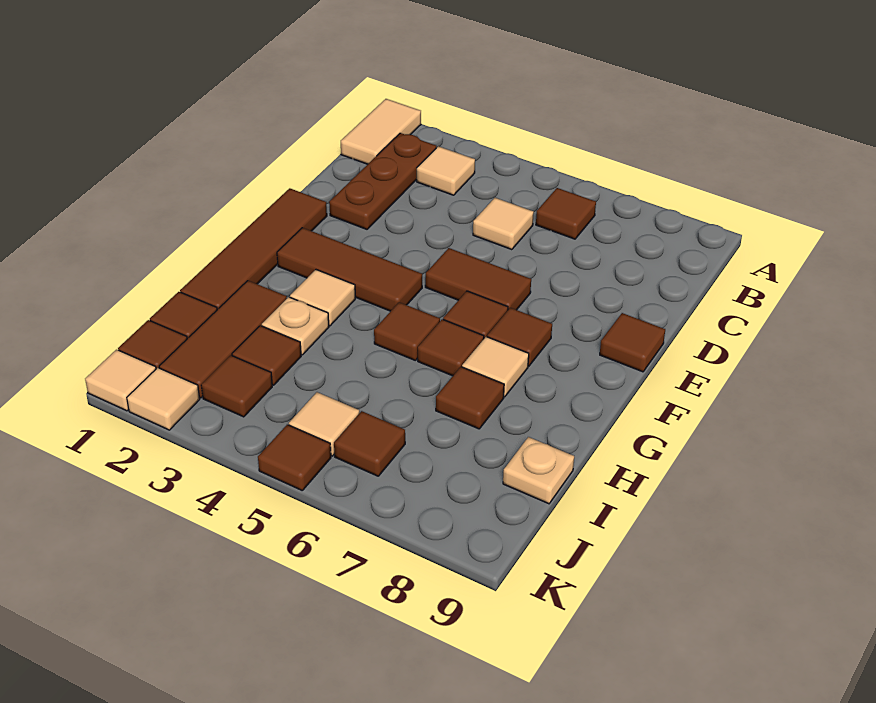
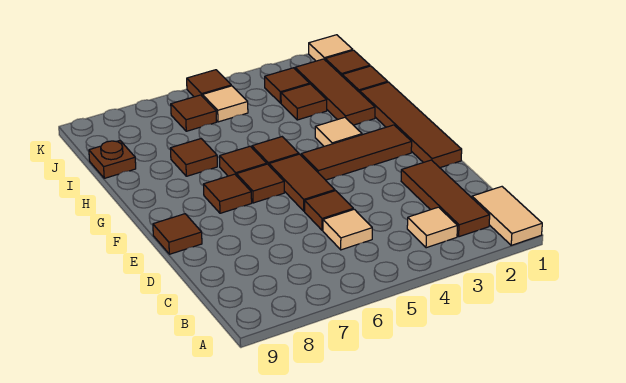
brown 1x3 plate [329,133,436,229] -> brown 1x3 tile [401,160,490,237]
brown 1x1 tile [536,188,596,239] -> brown 1x1 tile moved to [305,191,353,230]
brown 1x2 tile [425,248,531,310] -> brown 1x2 tile turned to [269,154,335,211]
tan 1x1 tile [462,337,529,397] -> none
tan 1x1 plate [262,297,329,355] -> none
tan 1x1 plate [503,437,574,504] -> brown 1x1 plate [89,141,136,178]
tan 1x1 tile [127,368,200,430] -> none

